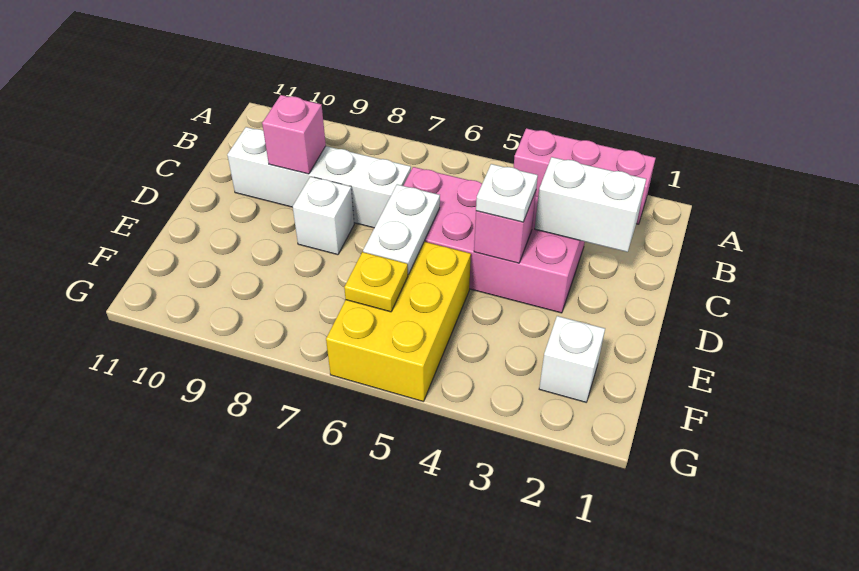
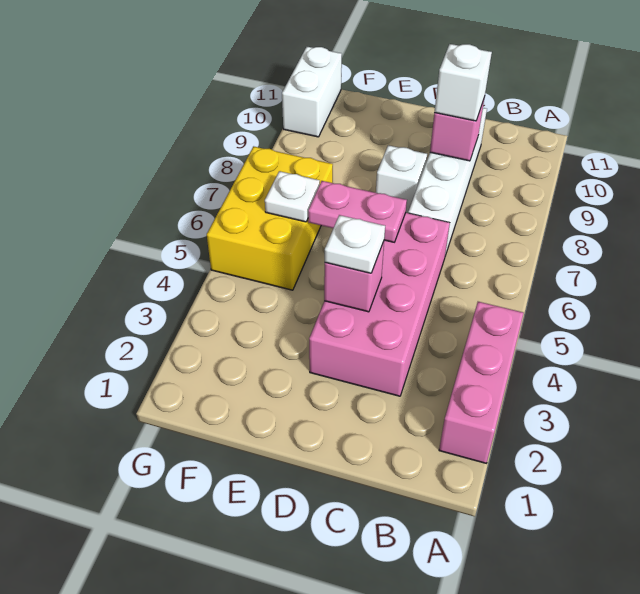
white 1x2 brick [535,157,646,252] -> white 1x2 brick moved to [282,47,342,137]
white 1x2 plate [363,184,440,275] -> pink 1x2 plate [308,181,407,242]
yellow 2x3 brick [326,242,471,402] -> yellow 2x3 brick turned to [207,146,333,290]
white 1x1 brick [539,316,605,402] -> white 1x1 brick moved to [435,44,492,121]
yellow 1x1 plate [344,252,408,312] -> white 1x1 plate [265,171,320,222]

